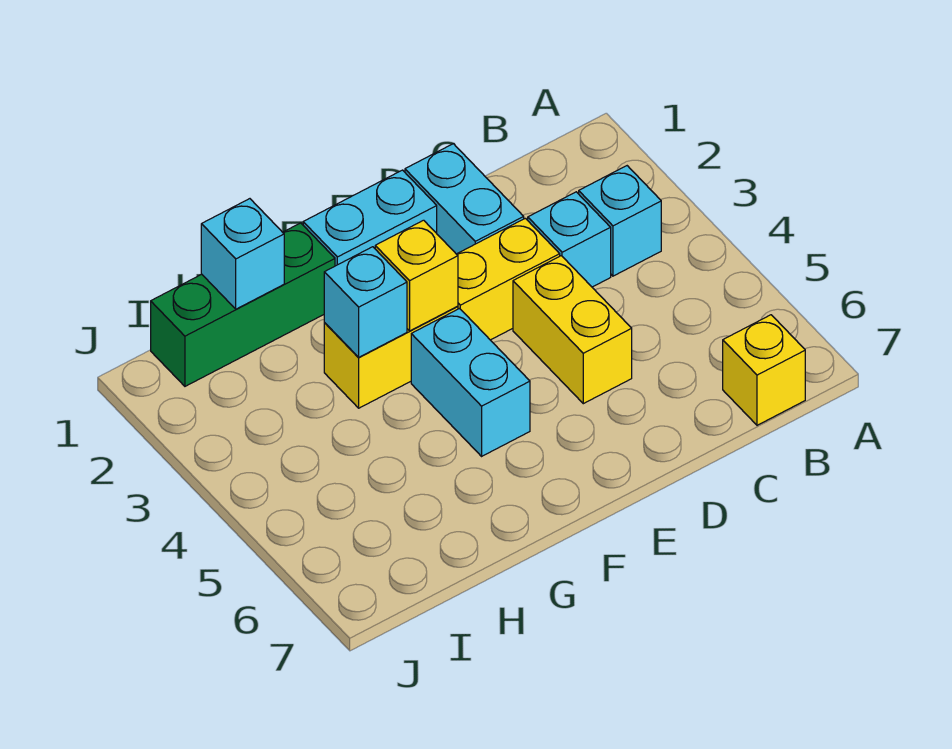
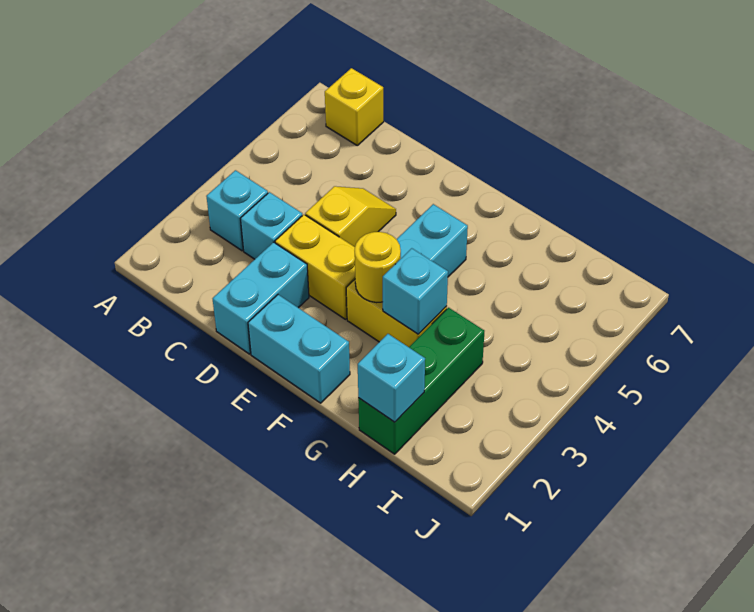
yellow 1x2 brick [513,256,632,404] -> yellow 1x2 slope [305,186,396,247]
yellow 1x1 brick [375,220,458,331] -> yellow 1x1 round brick [355,232,401,303]
green 1x3 brick [151,223,335,386] -> green 1x3 brick turned to [358,308,484,454]

